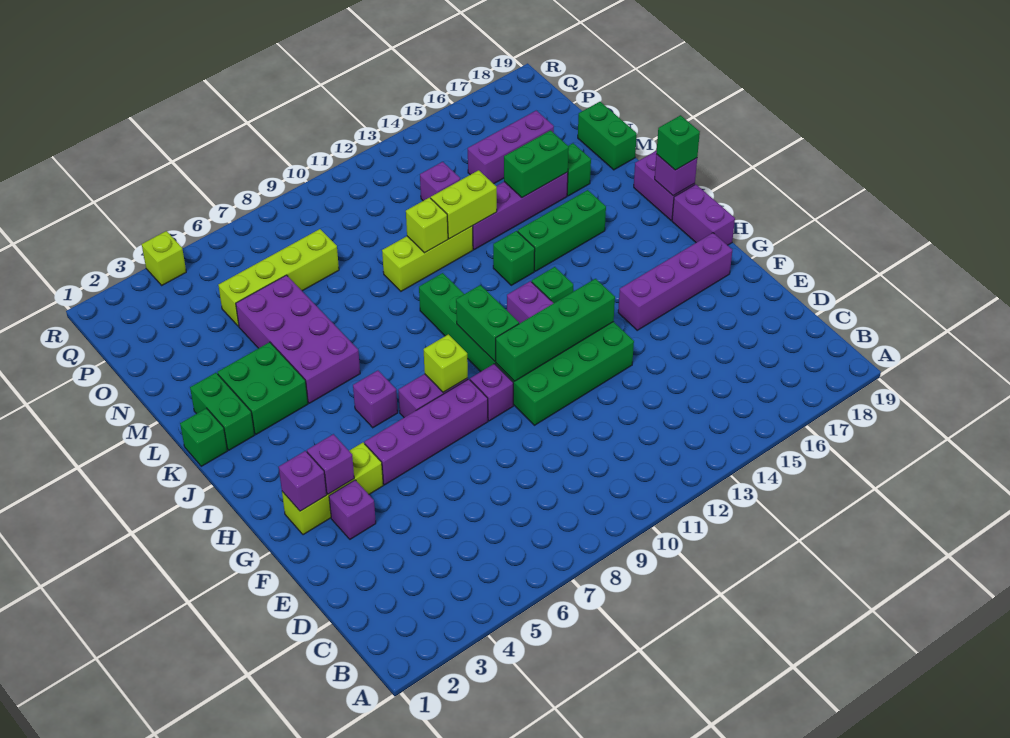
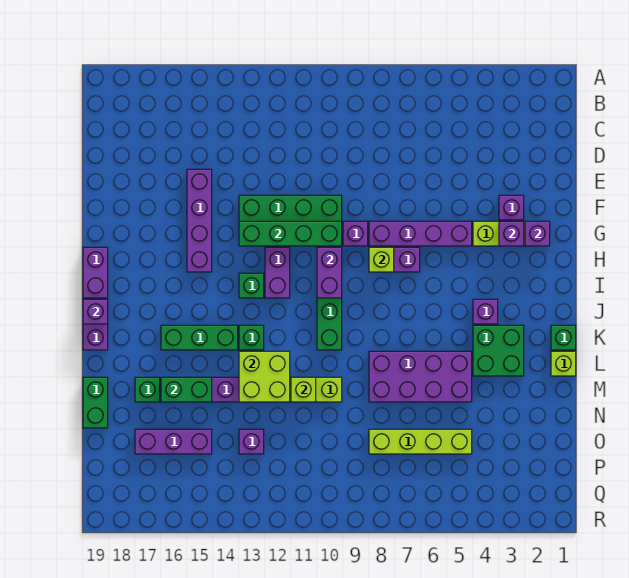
purple 1x4 brick [618,233,732,330] -> purple 1x4 brick turned to [187,169,212,272]
green 1x2 brick [456,285,519,361] -> purple 1x2 brick [317,247,342,298]
purple 1x1 brick [353,371,398,428] -> purple 1x1 brick moved to [473,299,498,324]
green 1x1 brick [656,115,700,170] -> none
green 1x2 brick [190,373,255,450] -> none
purple 2x4 brick [236,275,360,403] -> purple 2x4 brick turned to [369,351,472,402]
lime 1x2 brick [431,170,497,239] -> lime 2x2 brick [239,351,290,402]
lime 1x1 brick [142,231,186,285] -> lime 1x1 brick moved to [551,351,576,376]

